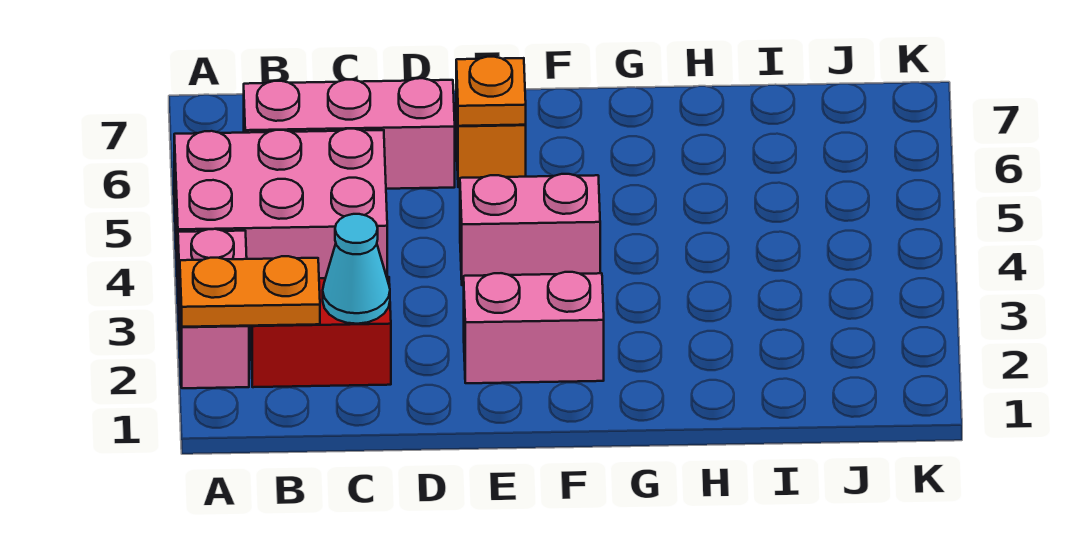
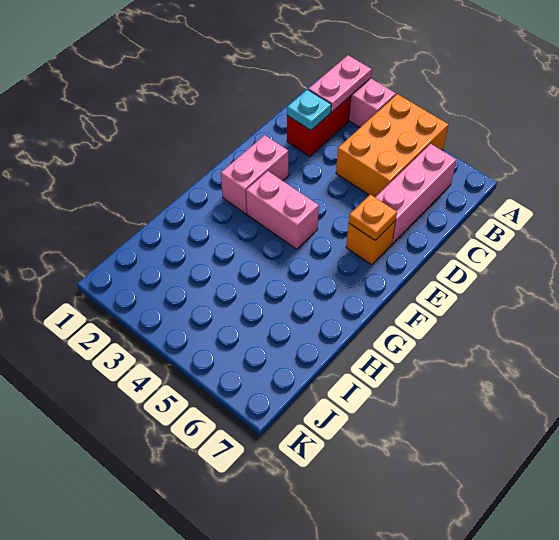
orange 1x2 plate [180,256,320,327] -> pink 1x2 plate [308,55,372,112]
pink 2x3 brick [174,129,387,279] -> orange 2x3 brick [336,94,448,197]
cyan 1x1 cone [323,214,390,324] -> cyan 1x1 plate [287,90,331,130]
pink 1x2 brick [460,174,600,285] -> pink 1x2 brick turned to [246,171,319,249]

